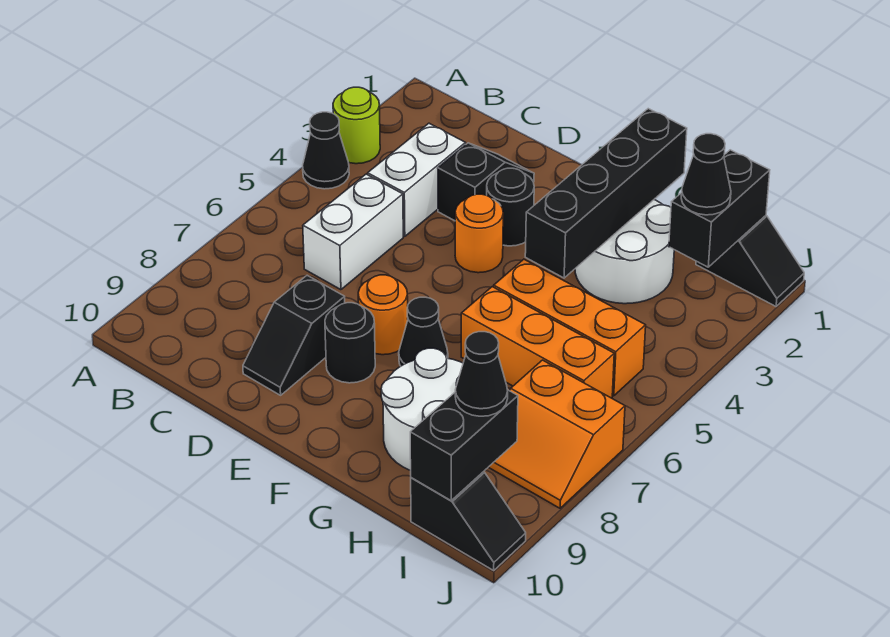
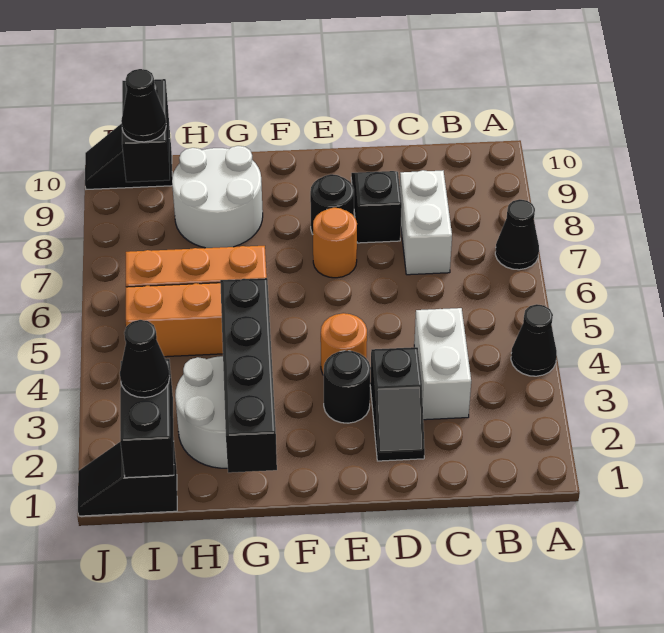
lime 1x1 round brick [333,87,380,164] -> none
white 1x2 brick [303,174,403,290] -> white 1x2 brick moved to [400,170,452,275]
black 1x1 cone [399,297,448,366] -> black 1x1 cone moved to [495,199,539,270]
orange 2x2 slope [489,360,625,508] -> none

